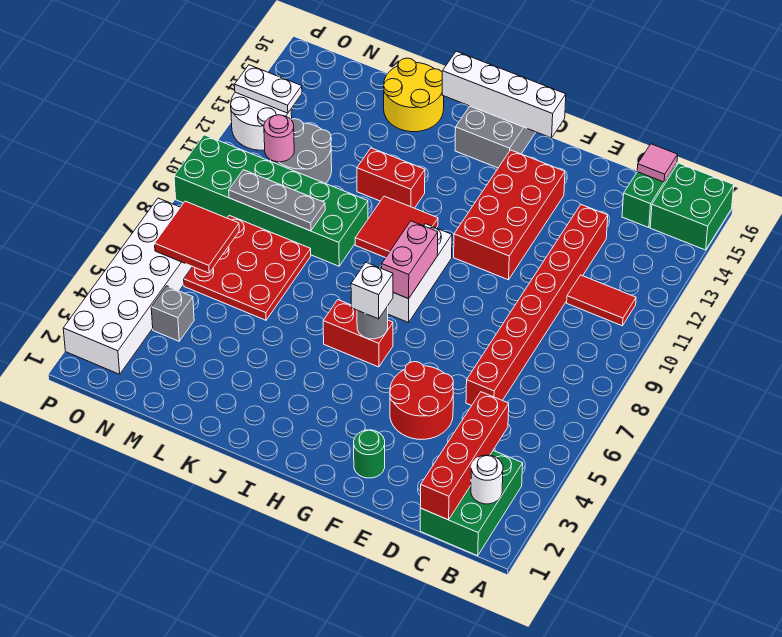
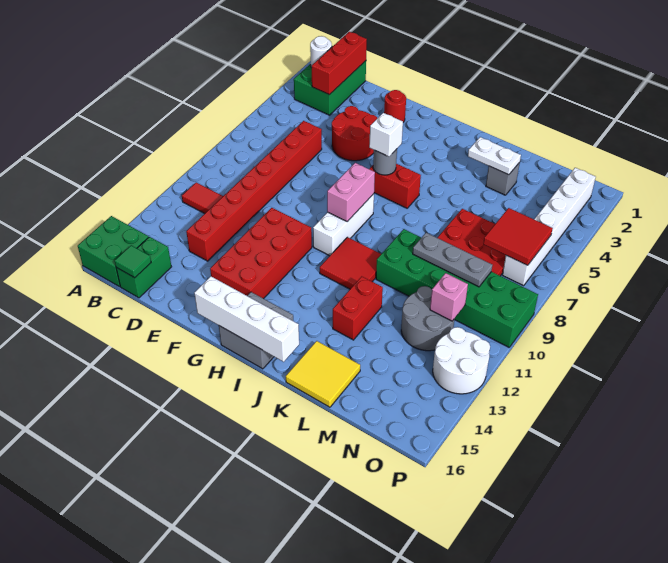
red 1x4 brick [420,392,509,520] -> red 1x3 brick [312,32,367,95]
pink 1x1 tile [637,144,678,182] -> green 1x1 tile [115,245,151,278]
green 1x1 round brick [354,430,385,478] -> red 1x1 round brick [384,90,406,122]
red 1x2 brick [357,148,425,208] -> red 1x2 brick turned to [333,277,383,340]
yellow 2x2 round brick [384,58,444,132] -> yellow 2x2 tile [286,341,360,407]
grey 1x1 brick [151,286,194,341] -> grey 1x1 brick moved to [486,162,520,195]
pink 1x1 round brick [264,115,294,162] -> pink 1x1 brick [430,273,468,321]
white 2x6 brick [63,198,192,374] -> white 1x6 brick [502,168,596,286]
white 1x2 plate [235,65,302,113] -> white 1x2 plate moved to [468,137,521,175]

